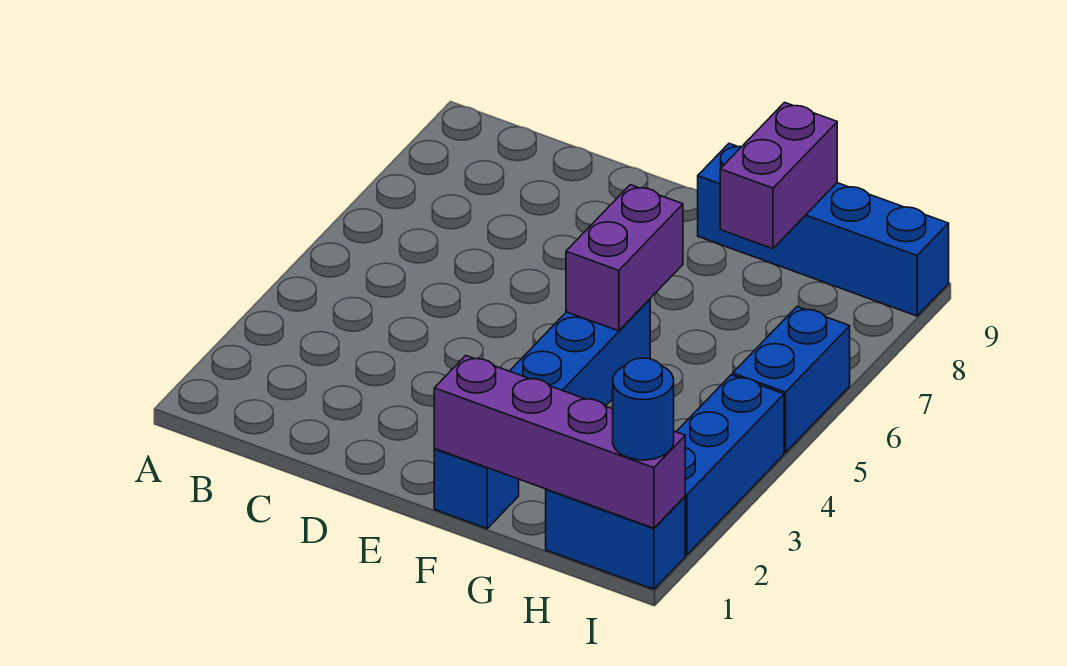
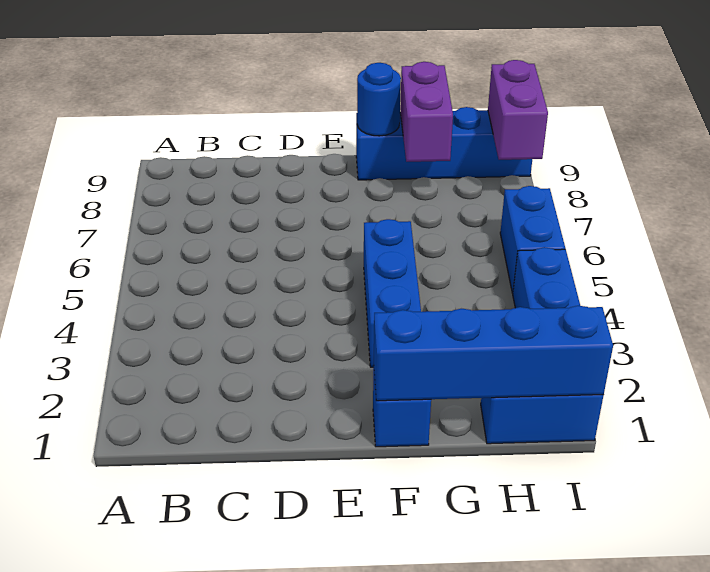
purple 1x4 brick [434,356,685,528] -> blue 1x4 brick [374,306,613,401]
purple 1x2 brick [566,185,683,331] -> purple 1x2 brick moved to [488,60,548,160]
blue 1x1 round brick [613,358,674,460] -> blue 1x1 round brick moved to [357,63,401,136]

